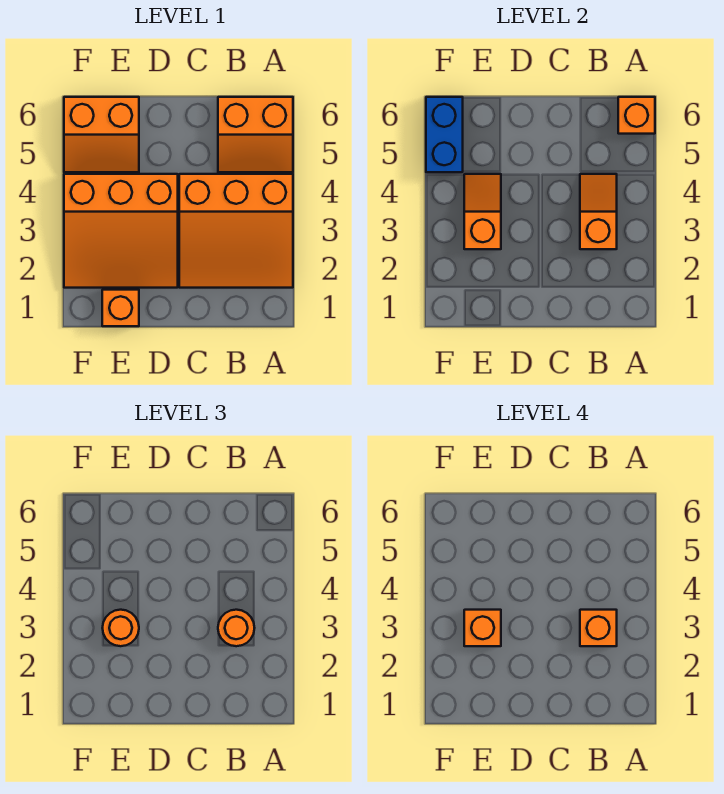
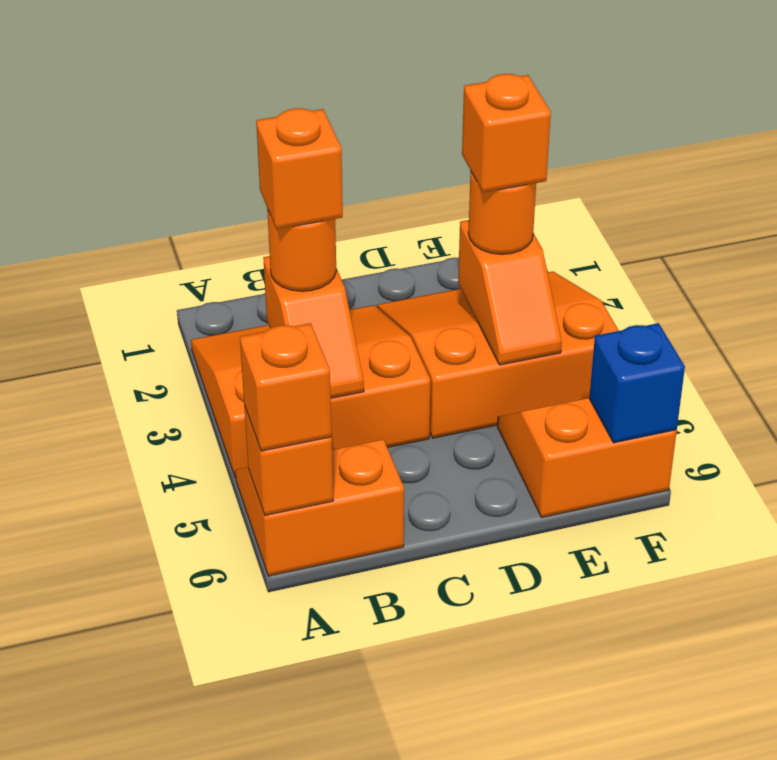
orange 1x1 brick [102,290,139,326] -> orange 1x1 brick moved to [240,323,332,451]
blue 1x2 brick [426,97,463,172] -> blue 1x1 brick [589,323,685,443]

